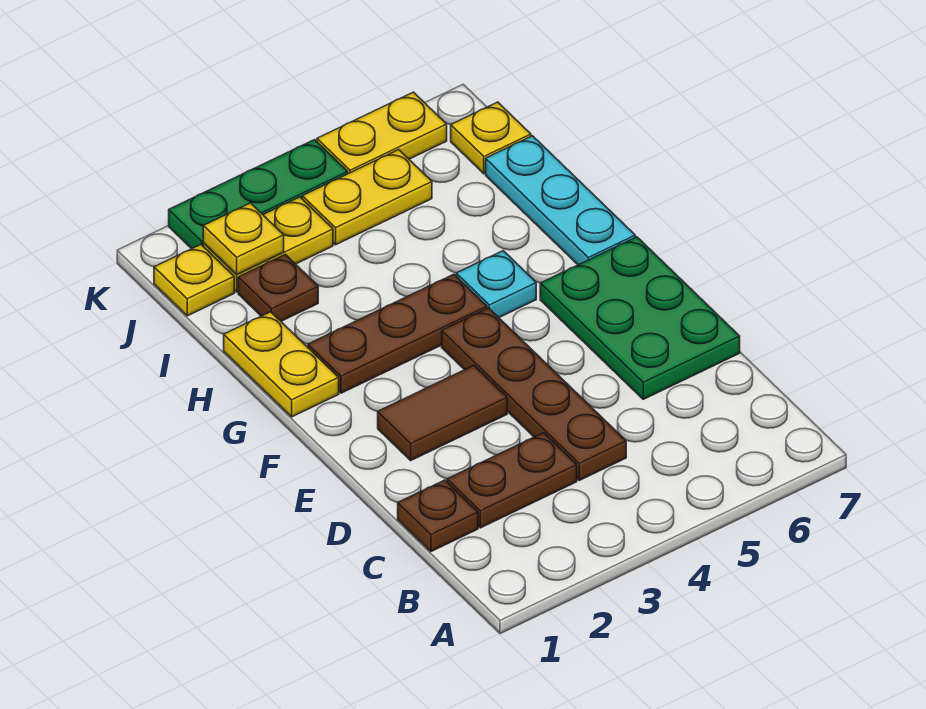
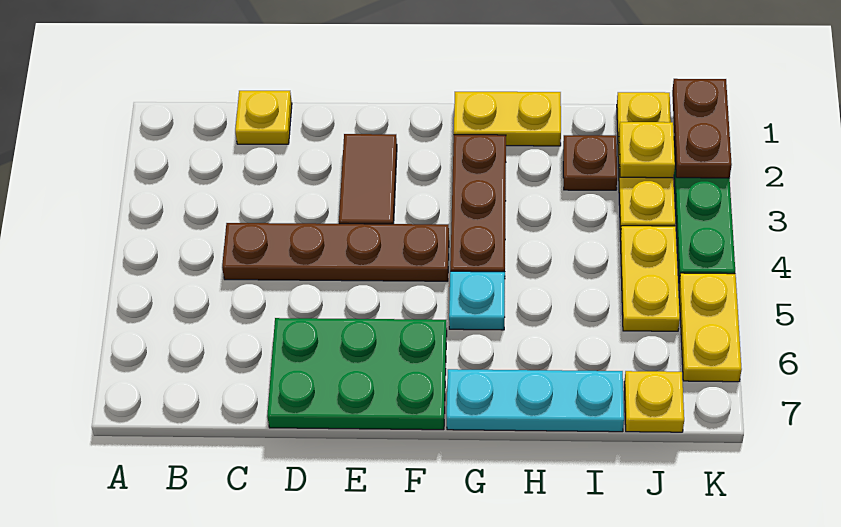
brown 1x1 plate [398,480,478,552] -> yellow 1x1 plate [235,91,292,144]
brown 1x2 plate [447,433,577,528] -> brown 1x2 plate moved to [672,79,732,178]

